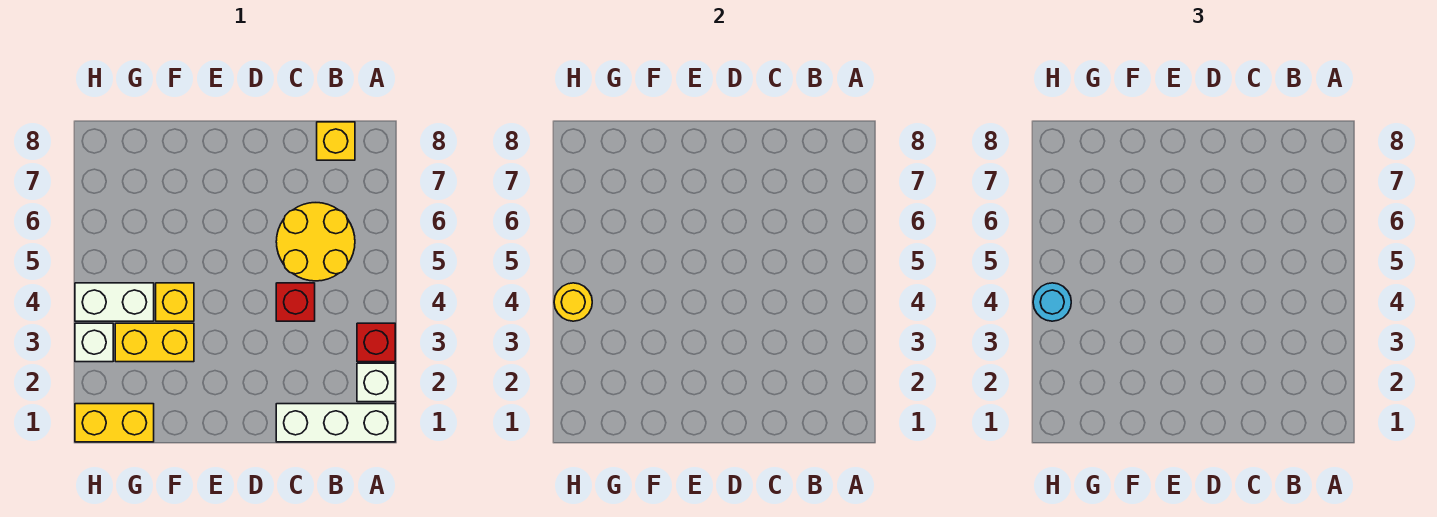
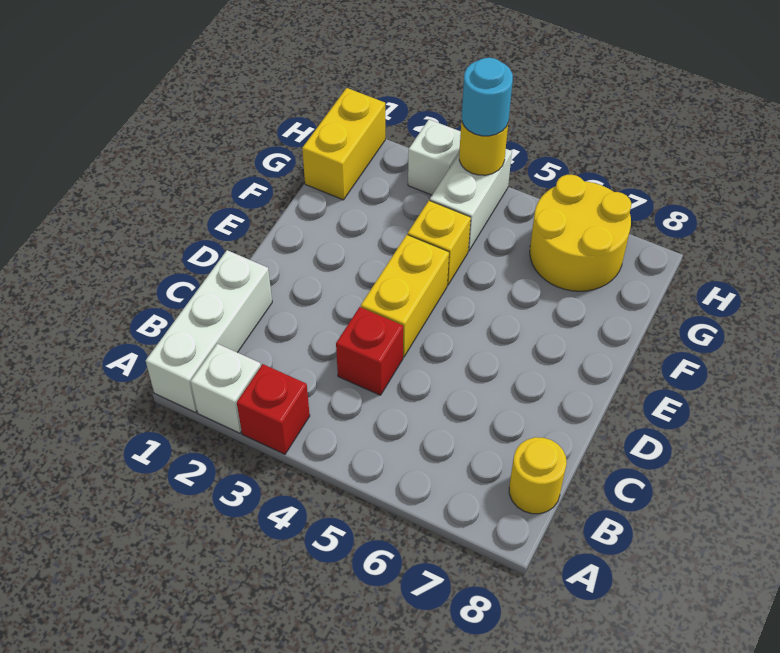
yellow 2x2 round brick [276,203,355,281] -> yellow 2x2 round brick moved to [530,175,631,291]
yellow 1x1 brick [317,122,355,160] -> yellow 1x1 round brick [509,437,567,514]
yellow 1x2 brick [115,323,194,362] -> yellow 1x2 brick moved to [361,235,449,357]

